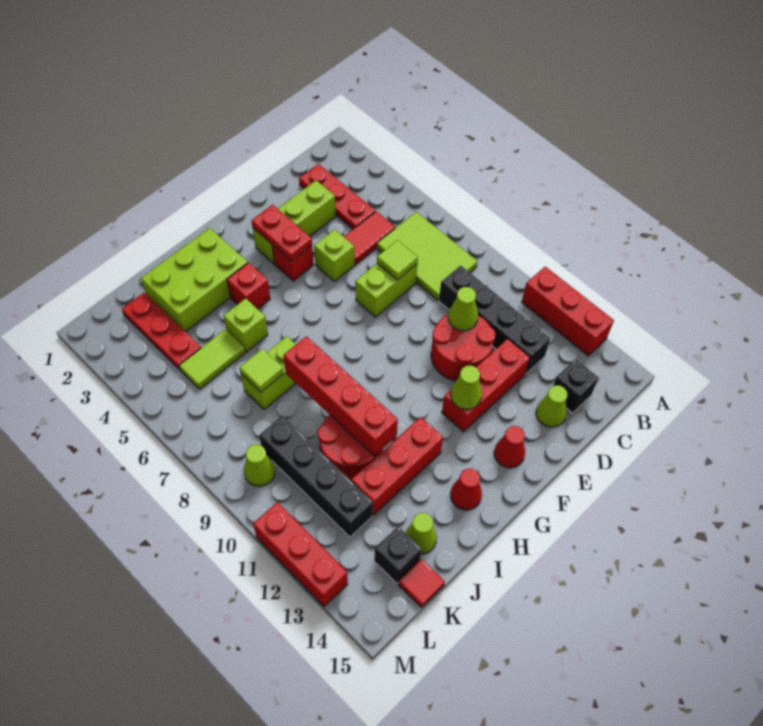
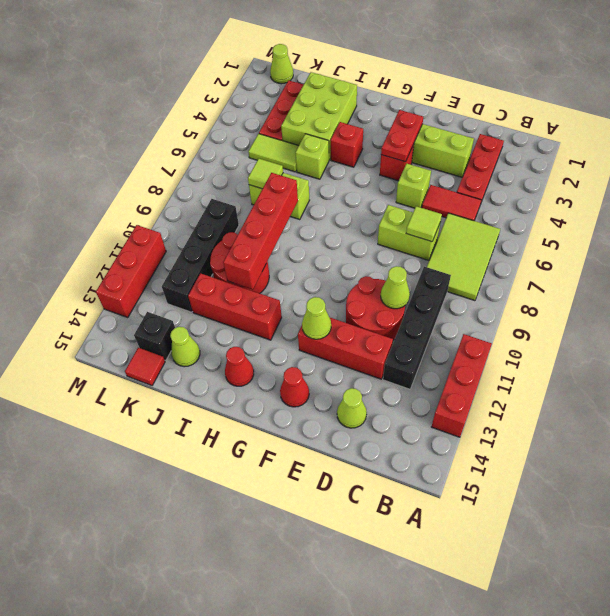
black 1x1 brick [553,359,599,413] -> none
lime 2x3 brick [141,228,248,332] -> lime 2x3 brick turned to [281,72,357,160]
lime 1x1 cone [244,445,275,486] -> lime 1x1 cone moved to [270,44,293,84]

